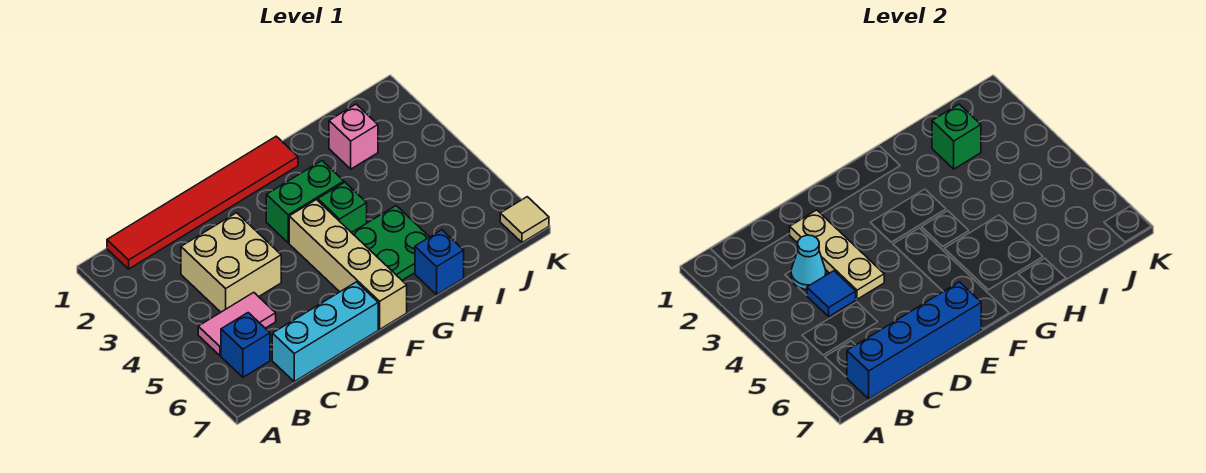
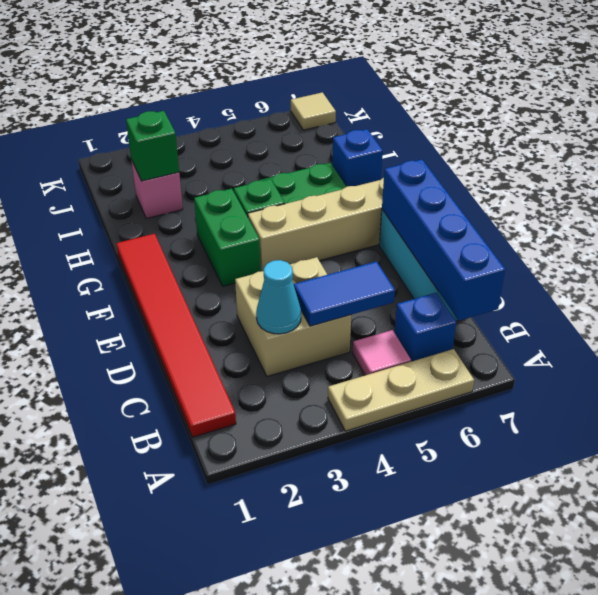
pink 1x2 tile [198,292,276,356] -> pink 1x1 tile [352,330,411,375]
blue 1x1 tile [807,271,856,316] -> blue 1x2 tile [294,261,395,326]
tan 1x3 plate [790,210,884,299] -> tan 1x3 plate moved to [328,349,474,431]

